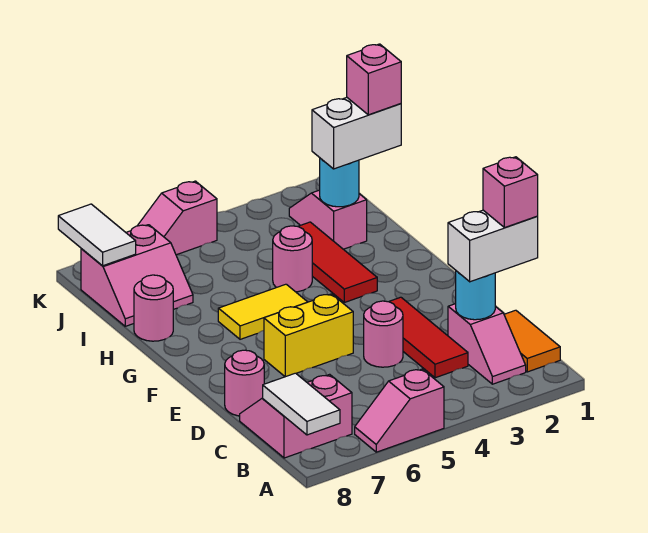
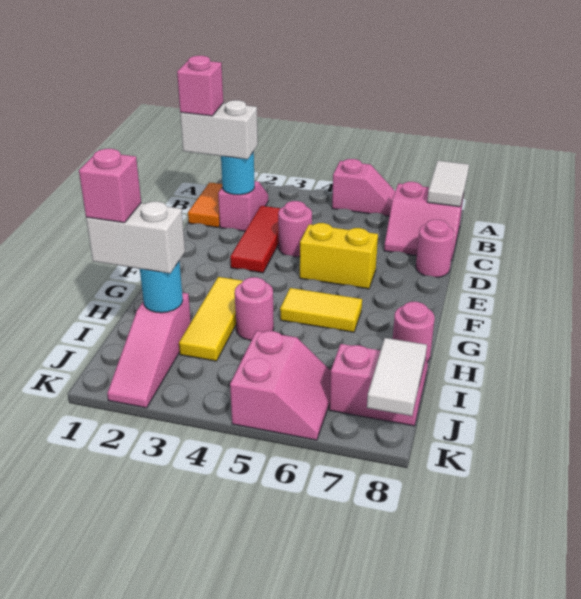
red 1x3 tile [298,222,377,302] -> yellow 1x3 tile [179,277,243,361]
pink 1x2 slope [289,190,367,249] -> pink 1x3 slope [107,293,191,408]
pink 1x2 slope [138,181,217,255] -> pink 2x2 slope [230,331,331,440]

